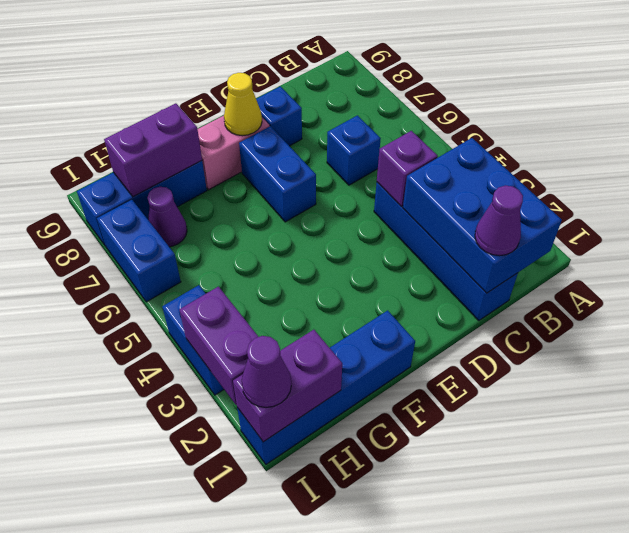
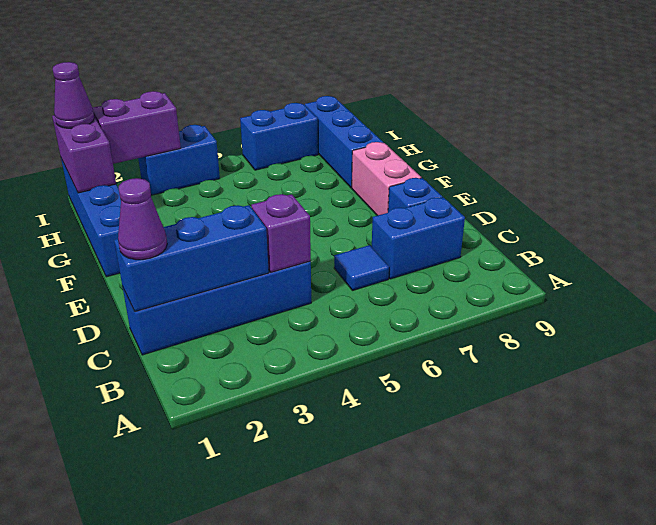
blue 2x3 brick [403,138,562,293] -> blue 1x3 brick [114,205,269,312]
blue 1x1 brick [327,115,381,185] -> blue 1x1 tile [334,245,389,291]
blue 1x2 brick [239,126,316,222] -> blue 1x2 brick moved to [372,197,465,279]
yellow 1x1 cone [224,73,262,136] -> none
purple 1x2 brick [104,103,202,197] -> none
purple 1x1 cone [147,187,187,247] -> none

